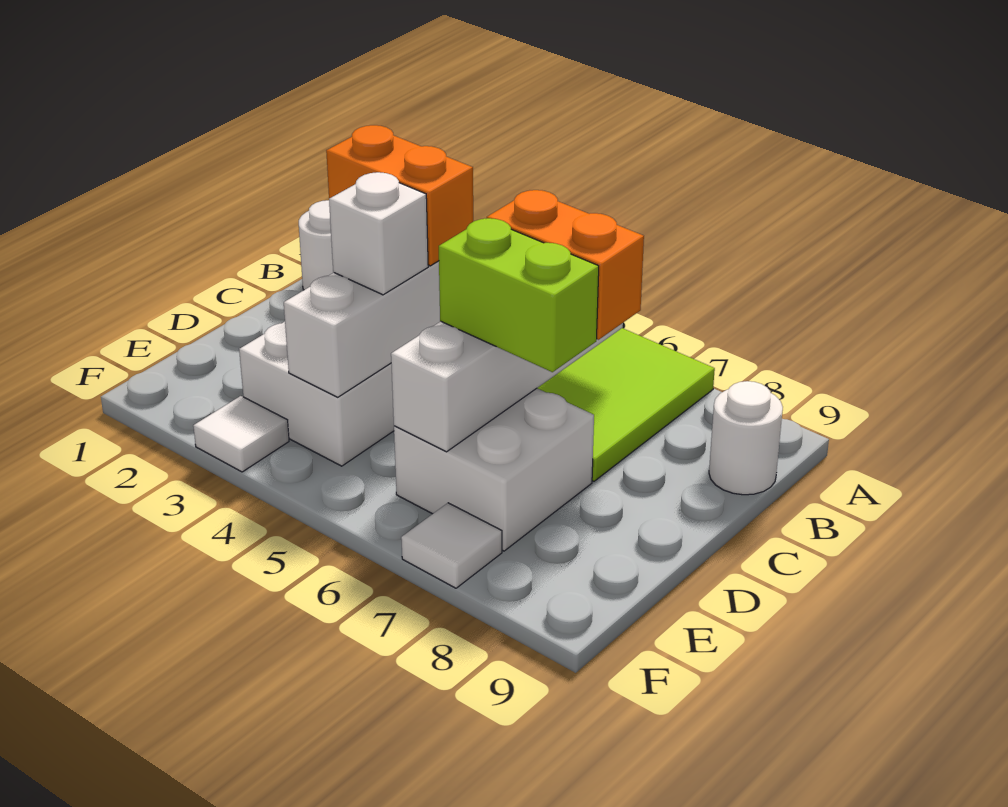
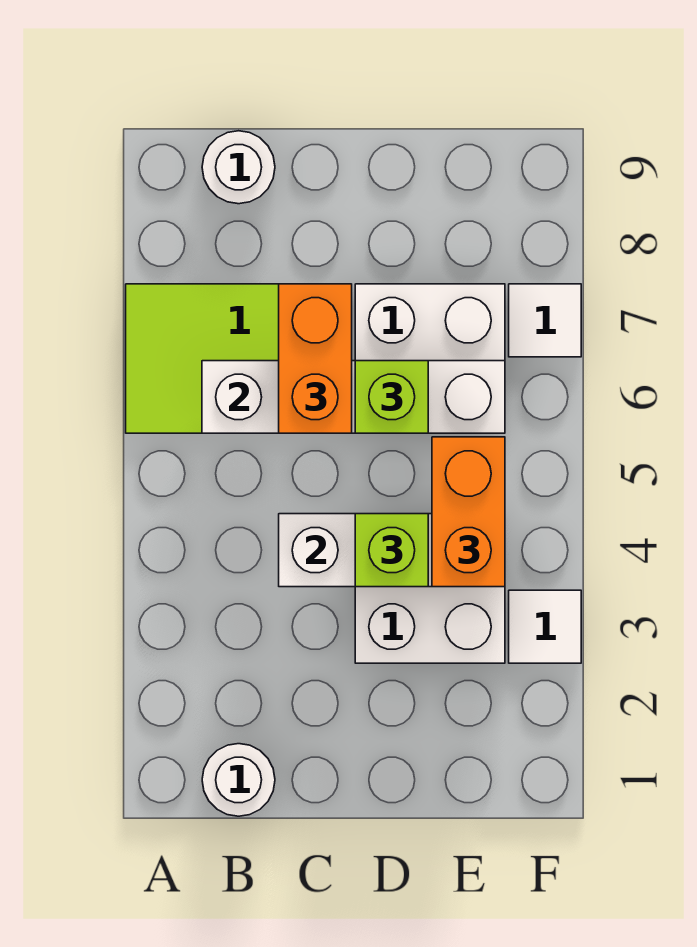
orange 1x2 brick [326,125,473,266] -> orange 1x2 brick moved to [432,437,505,587]
white 1x1 brick [329,172,428,295] -> lime 1x1 brick [355,514,428,587]
lime 1x2 brick [439,218,599,372] -> lime 1x1 brick [355,361,428,433]

